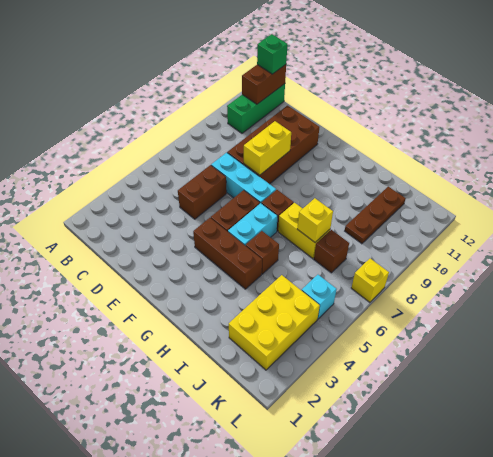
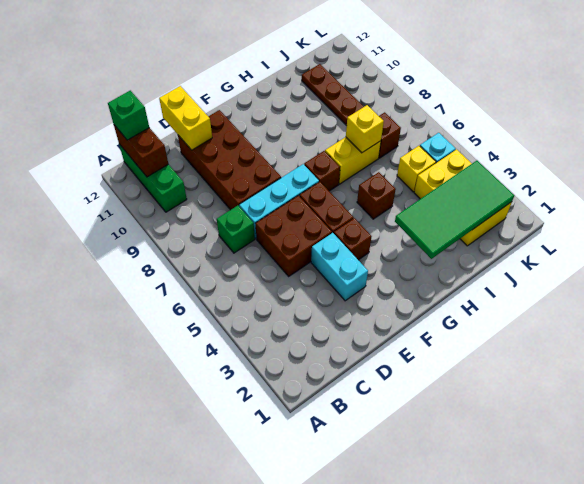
none -> green 1x1 brick [217,206,255,253]
brown 1x2 brick [178,165,227,219] -> brown 2x2 brick [256,196,332,276]
yellow 1x2 brick [244,121,291,175] -> yellow 1x2 brick moved to [159,86,212,150]
brown 1x3 brick [193,218,262,289] -> brown 1x1 brick [334,218,372,260]
cyan 1x2 brick [228,203,278,246] -> cyan 1x2 brick moved to [311,233,368,301]
none -> green 2x4 tile [395,161,514,259]
yellow 1x1 brick [351,259,389,302] -> yellow 1x1 brick moved to [397,146,436,192]

